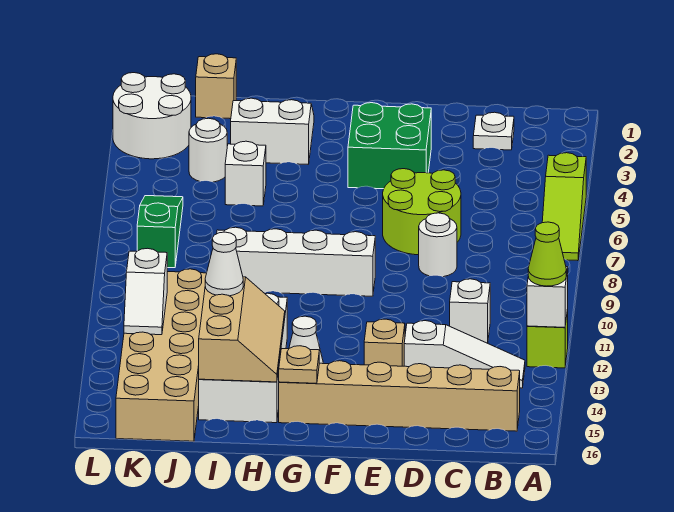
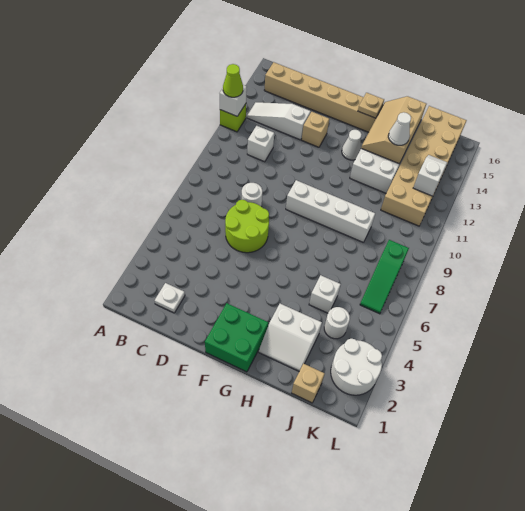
lime 1x3 slope [542,153,586,261] -> none
green 2x2 brick [348,103,431,189] -> green 2x2 brick moved to [205,303,268,372]

